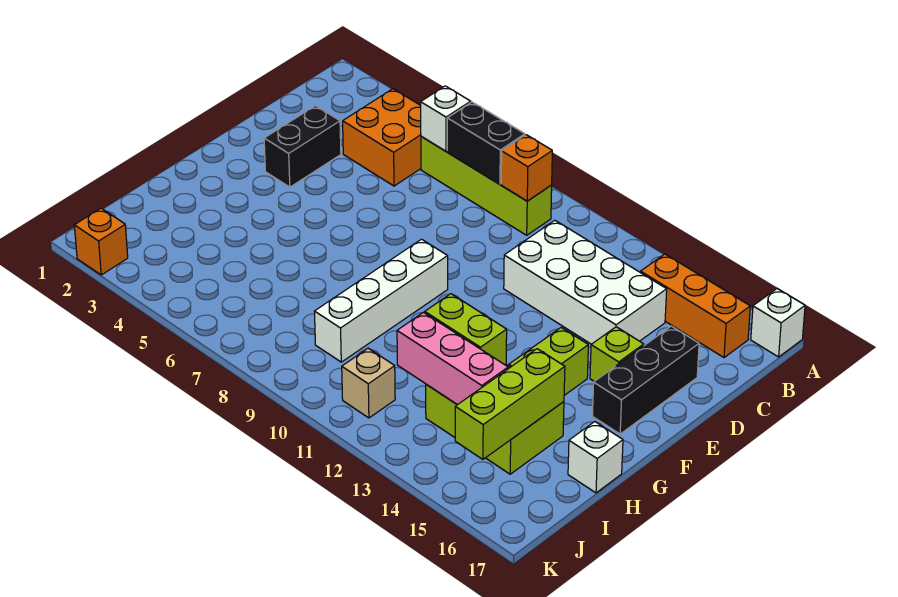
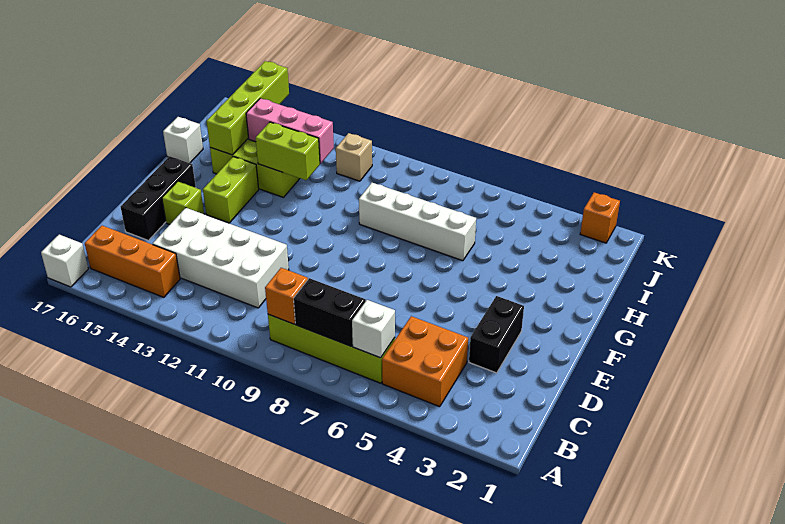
white 1x4 brick [314,239,448,362] -> white 1x4 brick turned to [359,183,476,261]
lime 1x3 brick [455,349,565,459] -> lime 1x4 brick [206,61,289,155]

